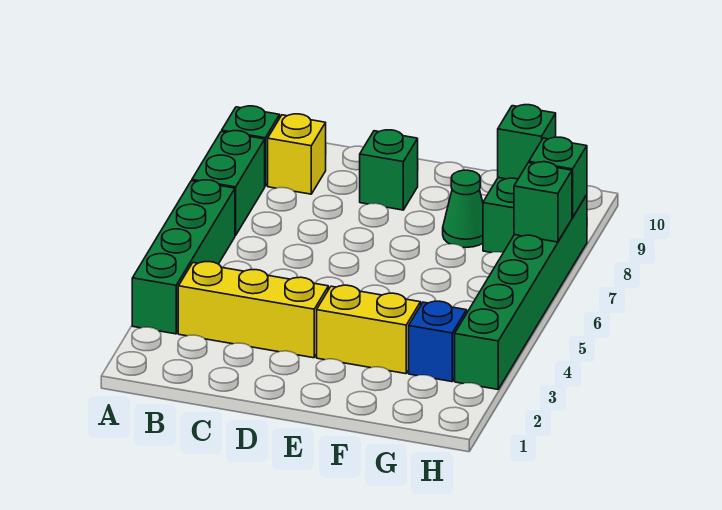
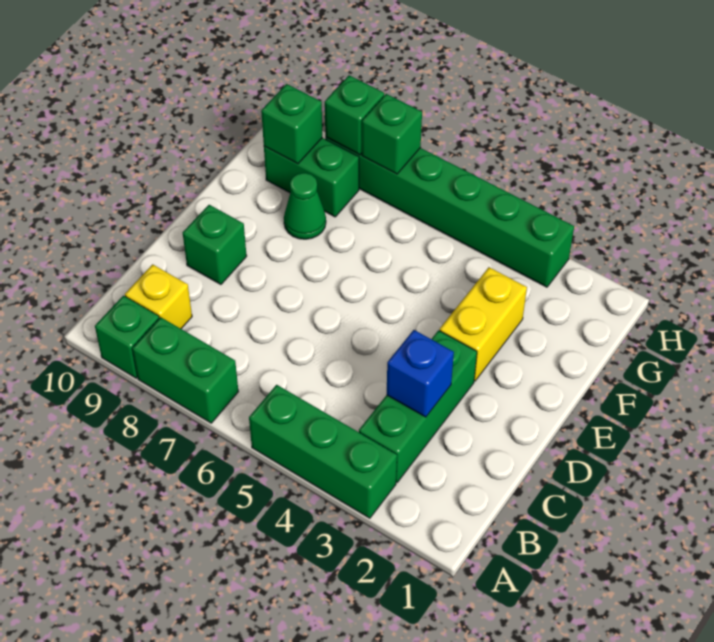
green 1x4 brick [132,180,235,334] -> green 1x3 brick [249,385,397,518]
yellow 1x3 brick [178,262,328,358] -> green 1x3 brick [359,330,477,482]
blue 1x1 brick [409,301,467,382] -> blue 1x1 brick moved to [387,330,454,417]

